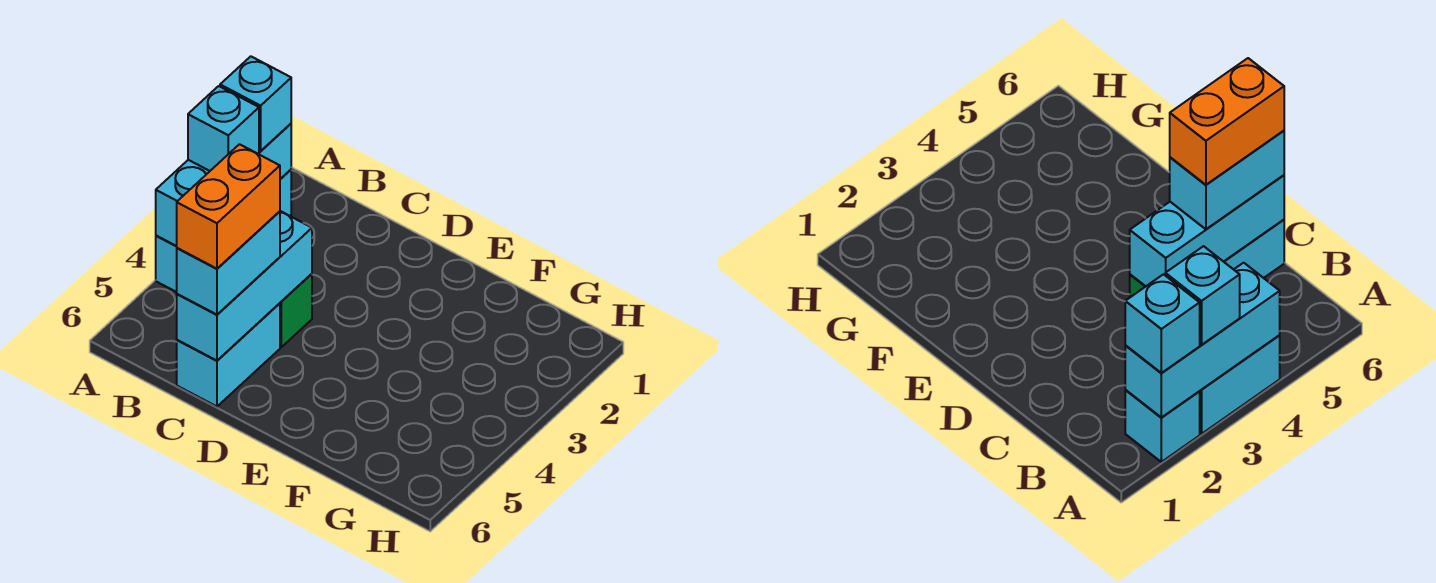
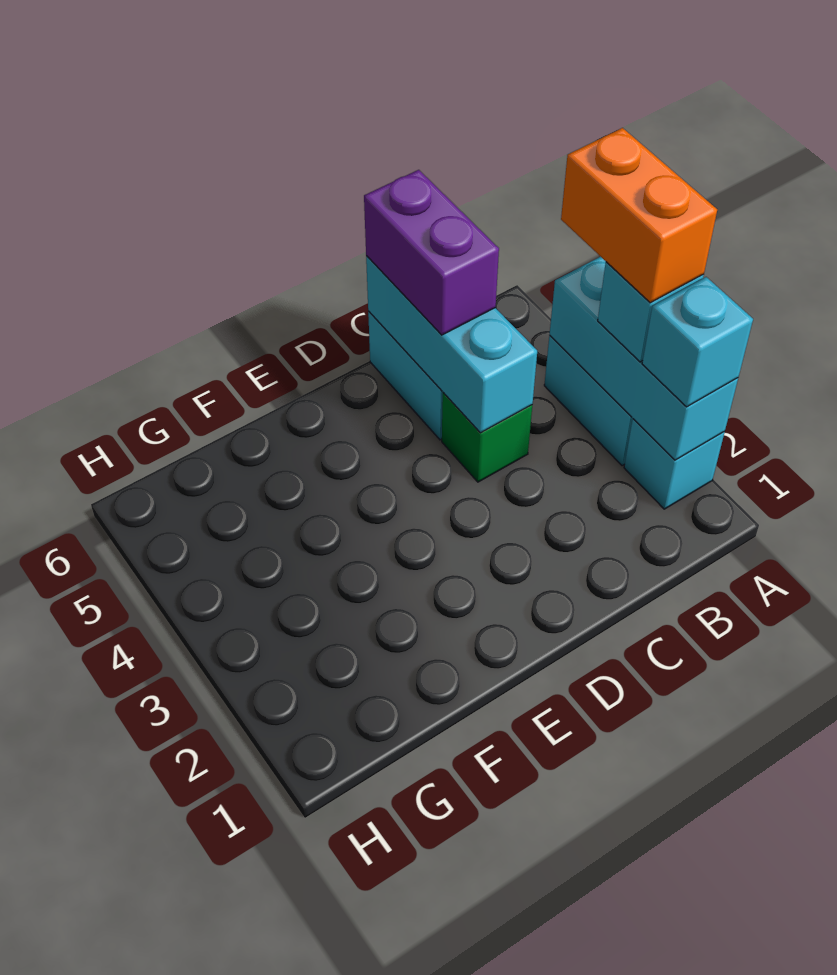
cyan 1x2 brick [177,211,280,315] -> purple 1x2 brick [364,170,499,335]
orange 1x2 brick [176,144,280,269] -> orange 1x2 brick moved to [561,128,717,303]

